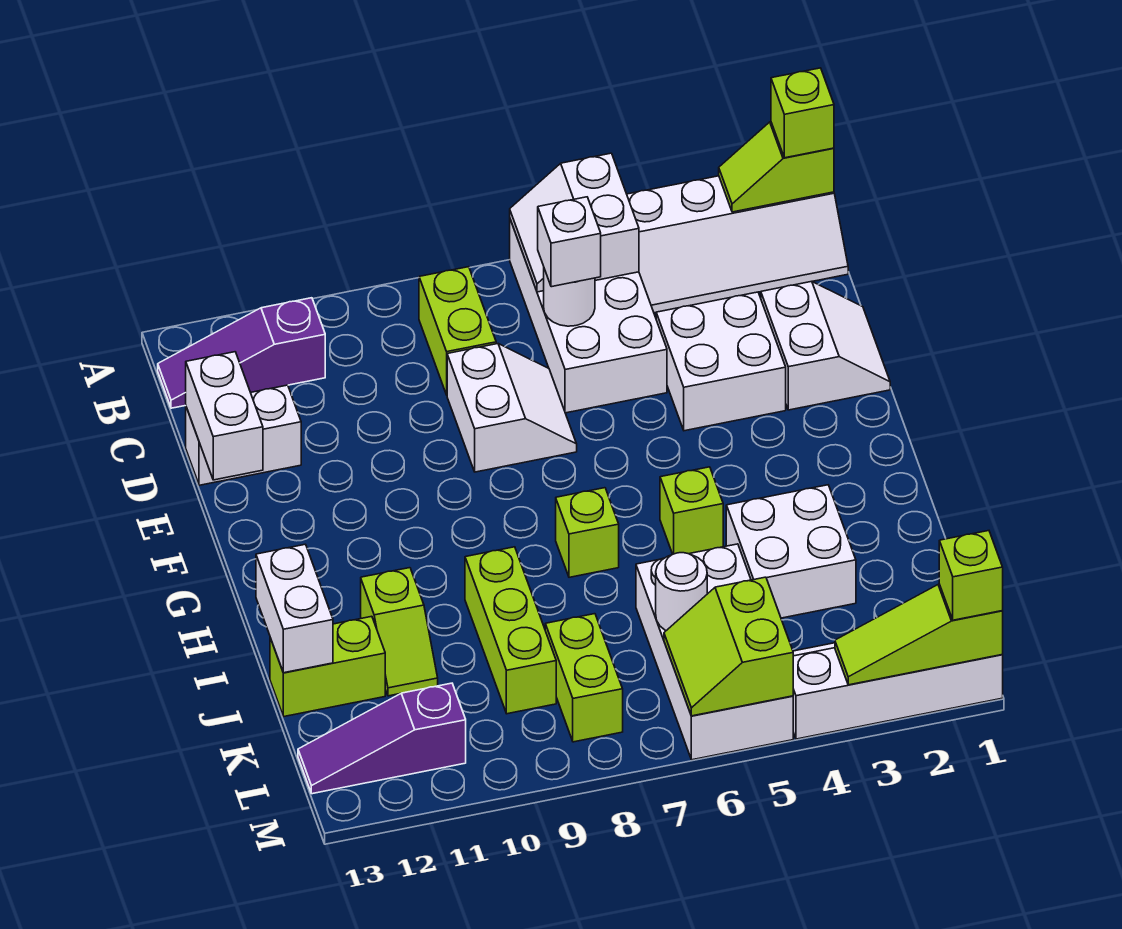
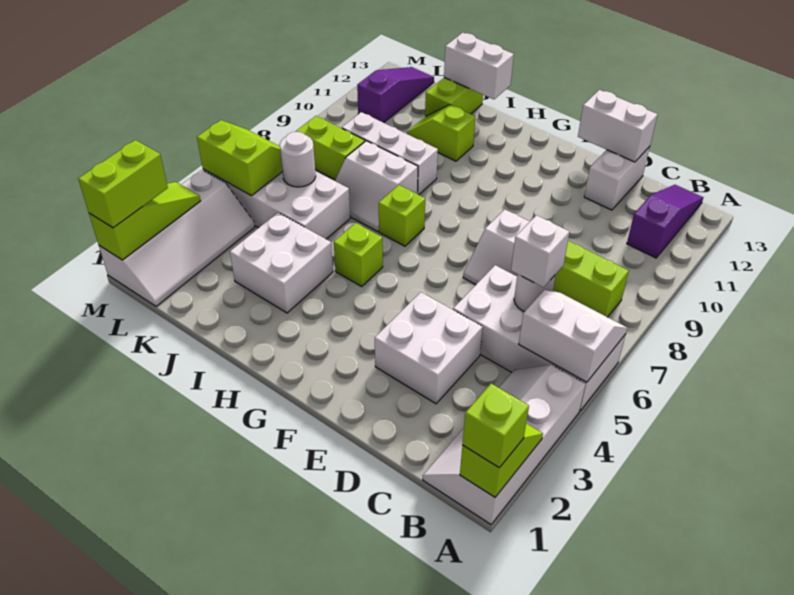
white 2x2 slope [761,281,890,410] -> white 2x2 slope moved to [335,141,418,232]
lime 1x3 brick [465,547,556,714] -> white 1x3 brick [342,112,438,195]
lime 1x1 brick [939,531,1003,620] -> lime 1x2 brick [78,140,168,228]

